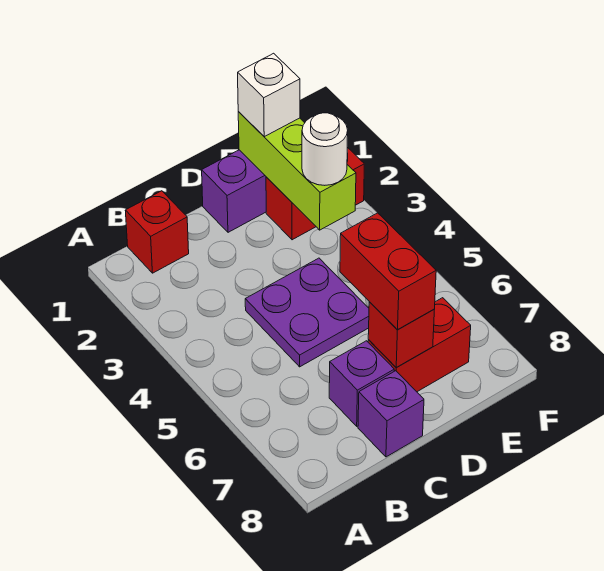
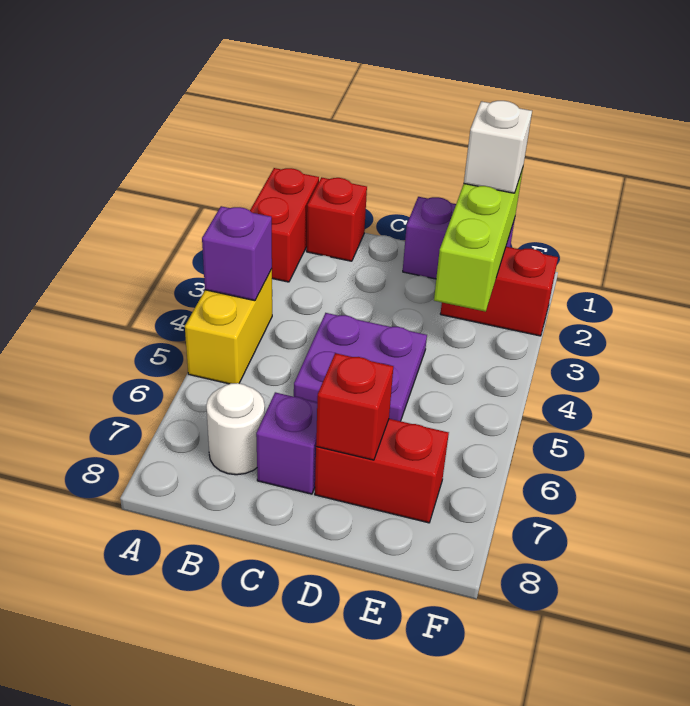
none -> yellow 1x2 brick [185,269,272,384]
purple 1x1 brick [358,371,424,457] -> purple 1x1 brick moved to [202,206,272,301]
red 1x2 brick [340,213,436,330] -> red 1x2 brick moved to [250,168,319,282]
white 1x1 round brick [302,113,348,185] -> white 1x1 round brick moved to [206,383,265,475]

